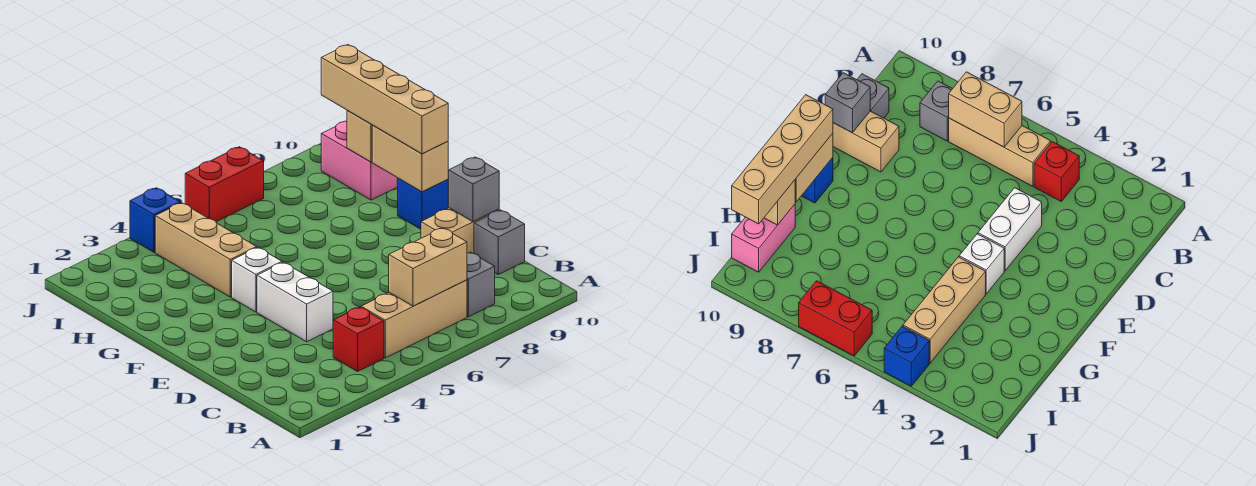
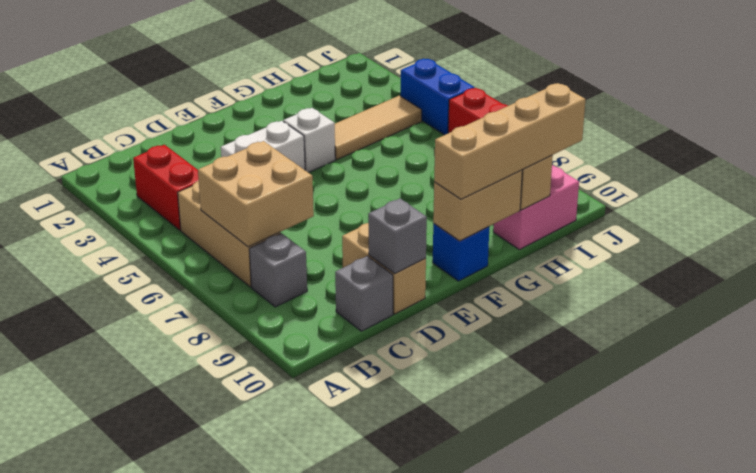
red 1x1 brick [333,307,384,371] -> red 1x2 brick [133,145,199,230]
tan 1x2 brick [389,228,467,306] -> tan 2x2 brick [198,141,314,247]
tan 1x3 brick [155,203,257,297] -> tan 1x3 tile [335,96,422,160]
blue 1x1 brick [130,188,180,252] -> blue 1x2 brick [401,59,475,135]

